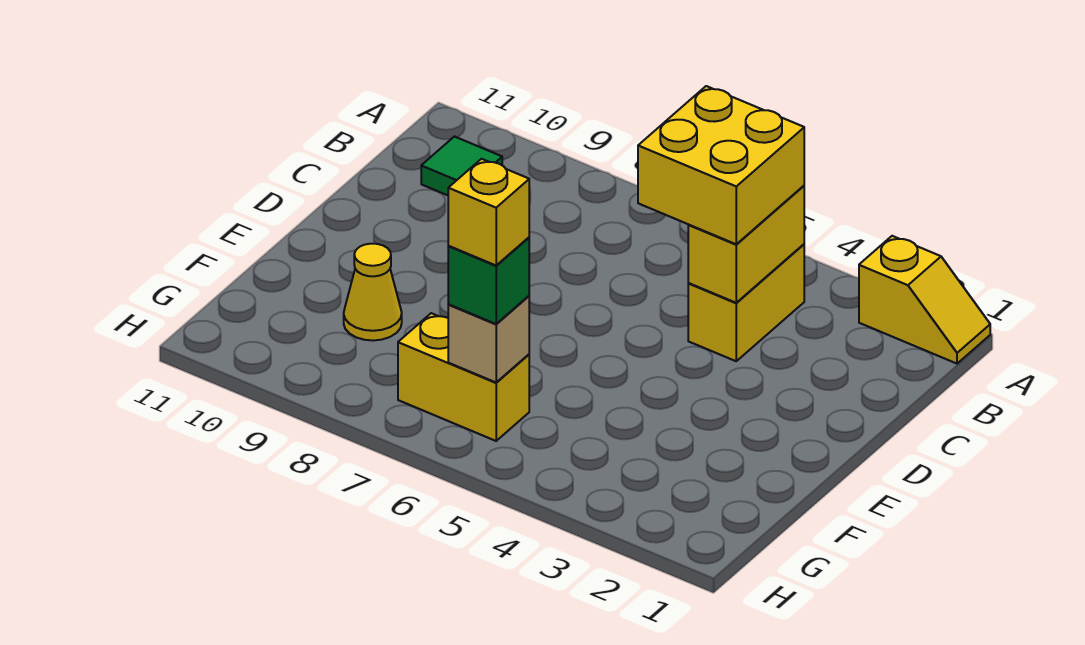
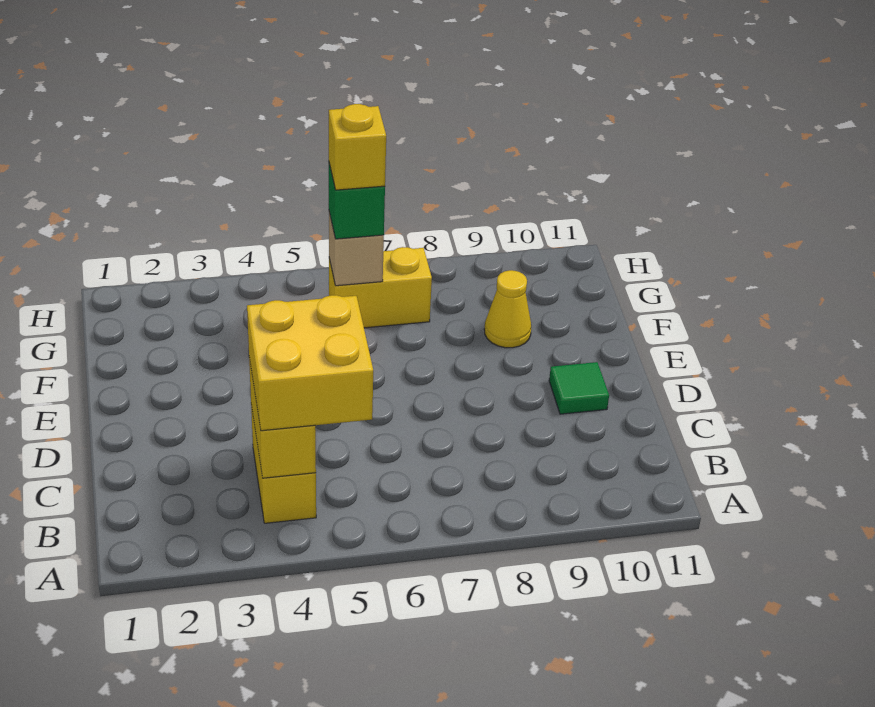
yellow 1x2 slope [859,236,990,364] -> none
green 1x1 tile [421,137,502,195] -> green 1x1 tile moved to [549,362,609,414]

